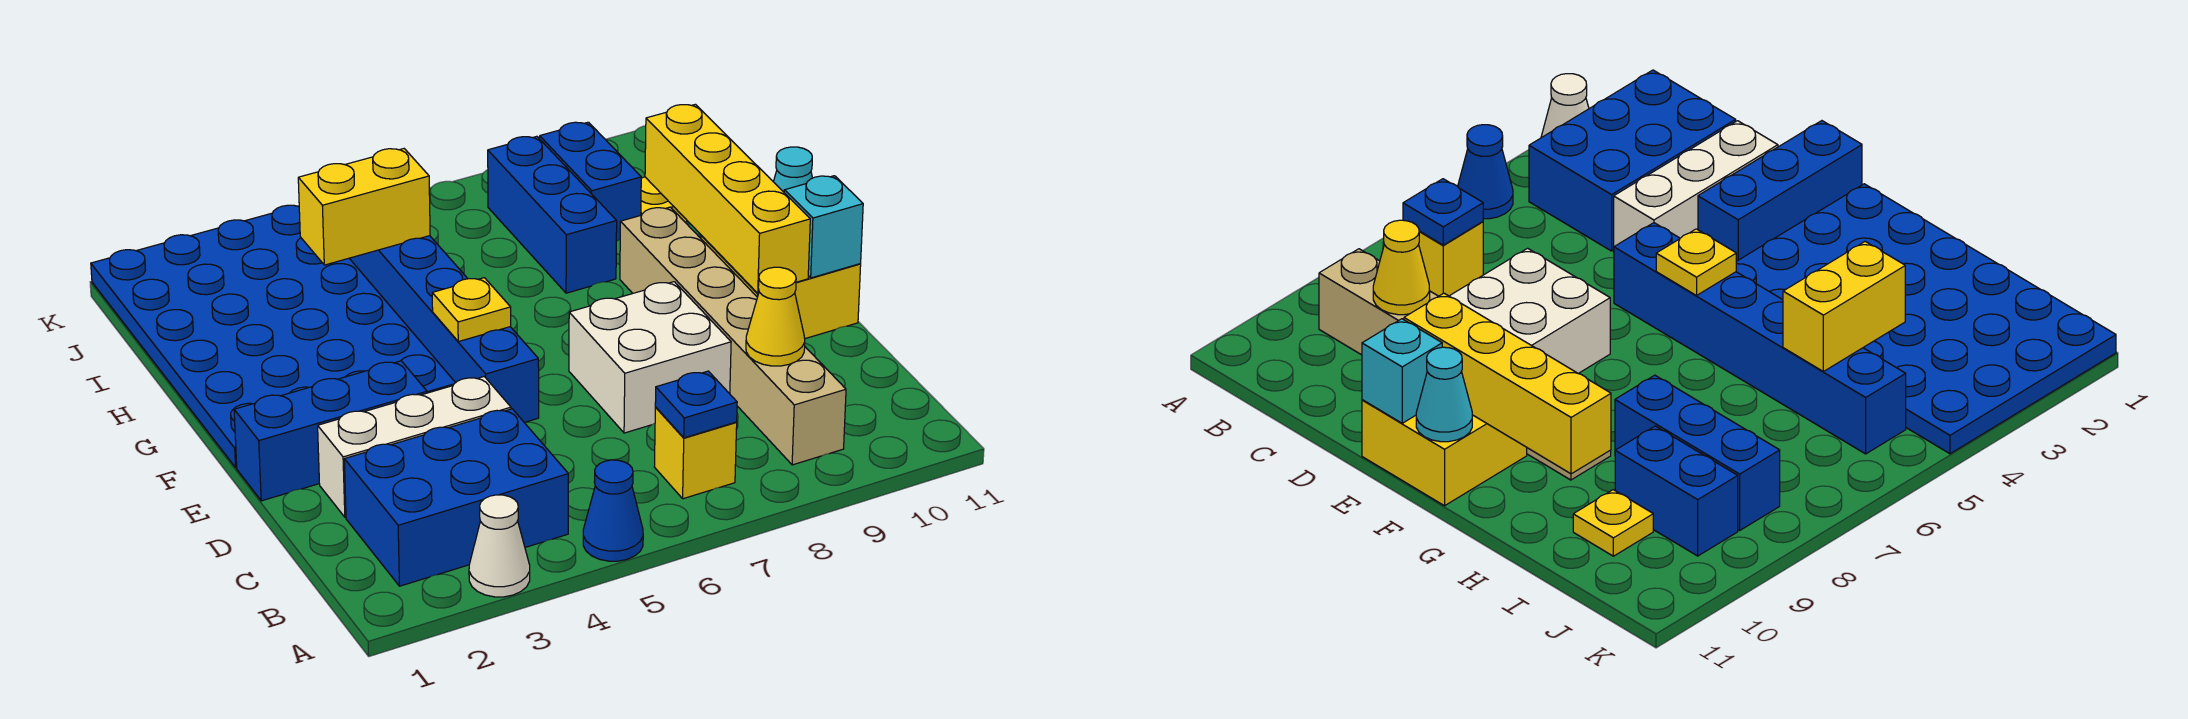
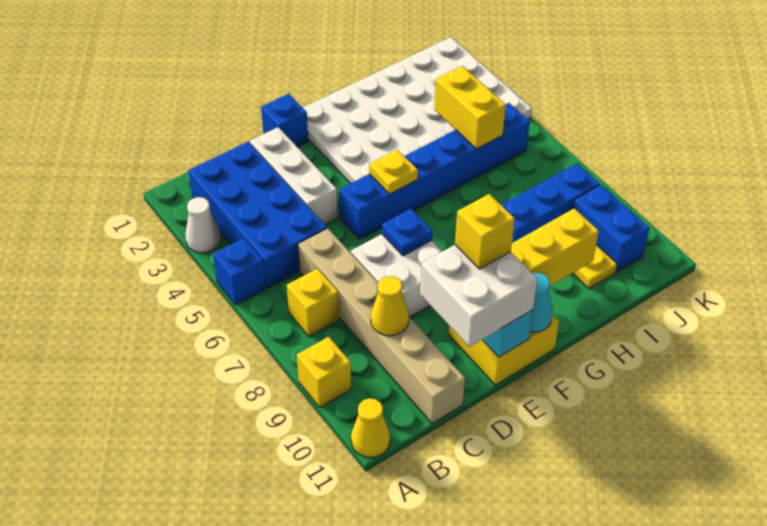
blue 1x1 cone [583,460,643,561] -> blue 1x1 brick [213,238,266,305]
none -> yellow 1x1 brick [297,337,351,407]
none -> yellow 1x1 cone [351,398,390,458]
blue 2x3 brick [344,409,568,586] -> blue 2x4 brick [188,142,327,288]
blue 1x1 plate [655,371,737,438] -> blue 1x1 plate moved to [382,209,433,256]
tan 1x6 brick [620,207,846,465] -> tan 1x6 brick turned to [298,228,465,424]
none -> white 2x2 brick [420,245,538,347]
blue 1x3 brick [234,361,427,501] -> blue 1x1 brick [261,94,308,147]
none -> yellow 1x1 brick [455,194,515,269]
blue 4x6 plate [91,205,455,468] -> white 4x6 plate [303,37,532,183]
blue 1x2 brick [540,122,641,241] -> blue 1x2 brick turned to [573,185,649,272]

